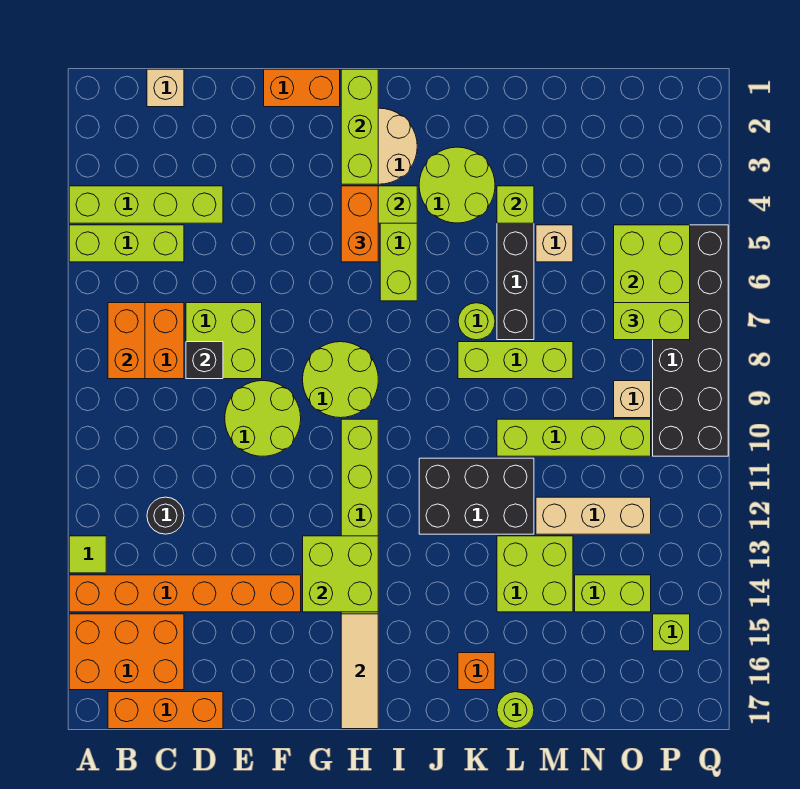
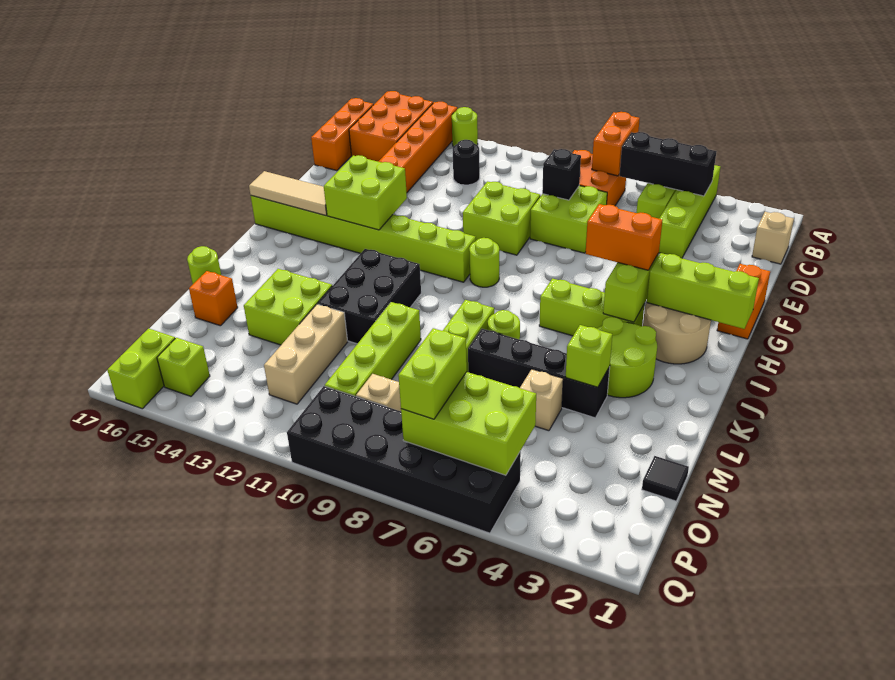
lime 1x1 tile [69,536,106,573] -> lime 1x1 round brick [452,107,478,147]
none -> black 1x3 brick [620,132,716,196]
orange 1x2 brick [108,303,145,379] -> orange 1x2 brick turned to [592,112,640,176]
lime 2x2 round brick [225,381,301,456] -> lime 2x2 brick [463,181,540,255]
lime 2x2 round brick [303,342,378,418] -> lime 1x1 round brick [469,238,499,287]
orange 1x1 brick [458,653,495,690] -> orange 1x1 brick moved to [189,271,238,326]
none -> black 1x1 tile [642,456,689,501]
lime 1x2 brick [575,575,651,612] -> lime 1x2 brick moved to [107,329,175,409]

